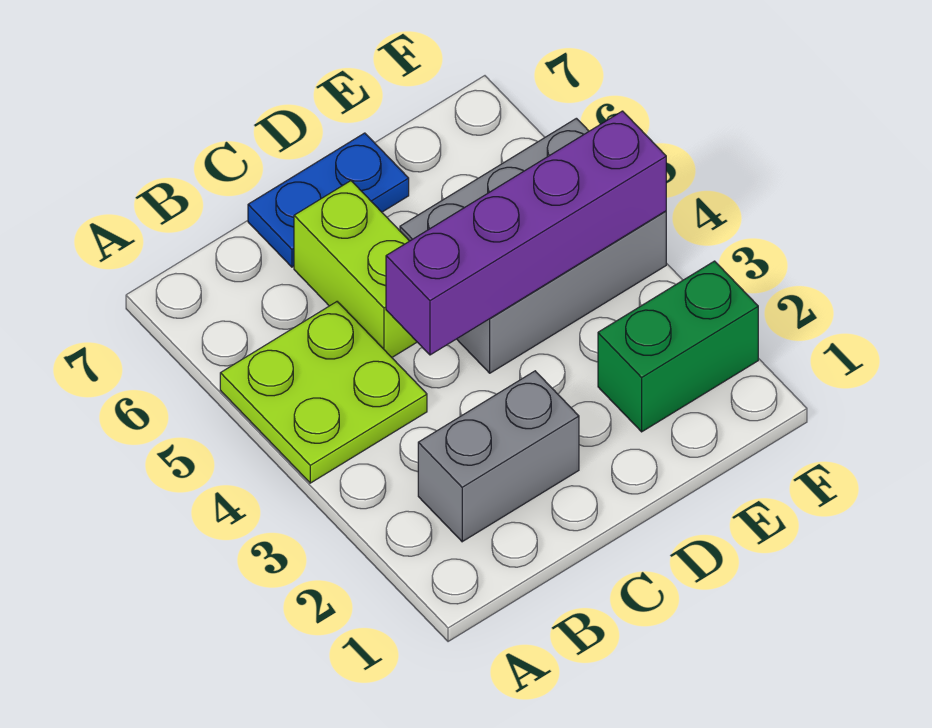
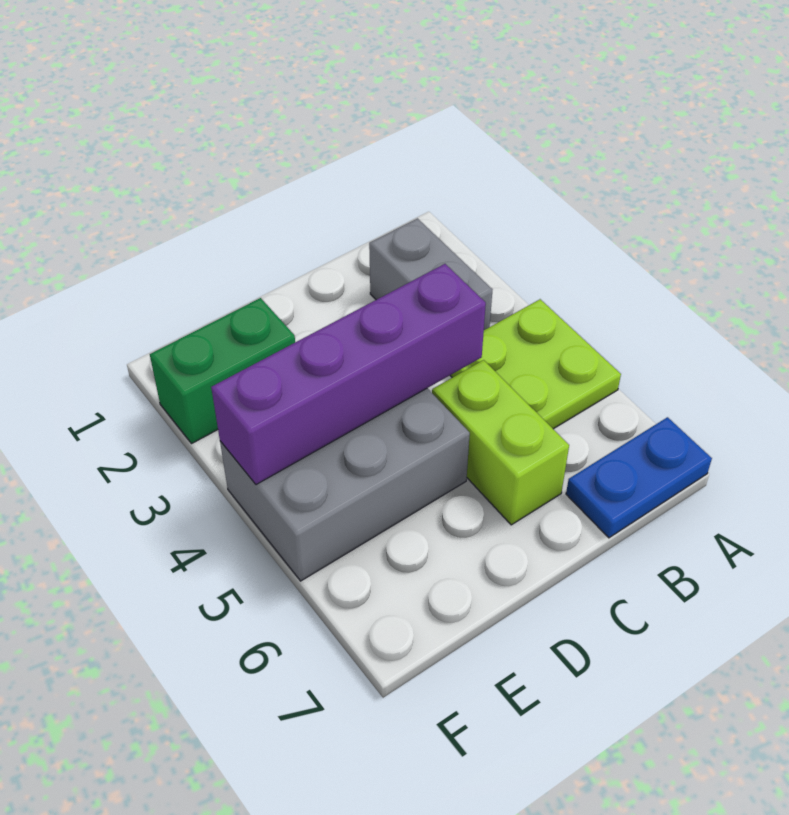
grey 1x2 brick [418,371,579,542] -> grey 1x2 brick turned to [369,218,492,330]
blue 1x2 plate [248,133,409,267] -> blue 1x2 plate moved to [566,417,712,538]

